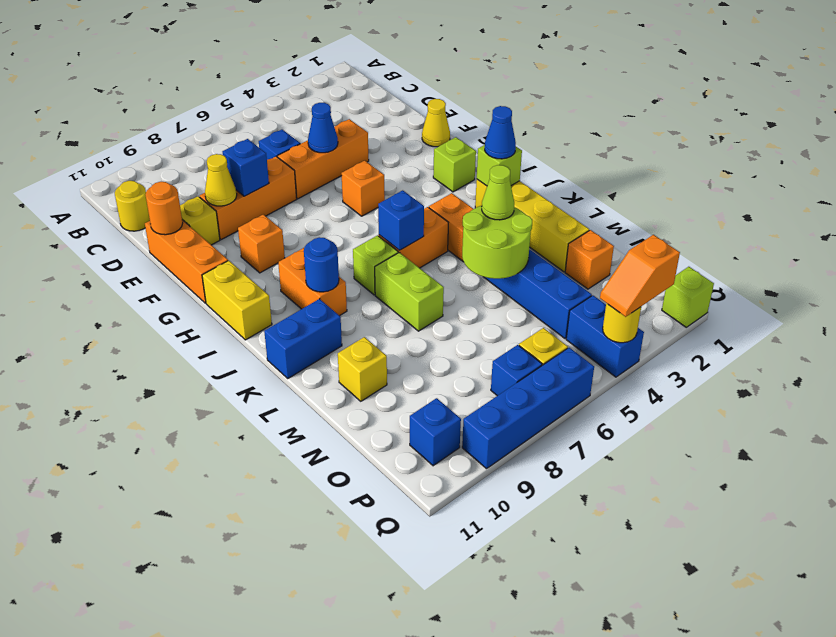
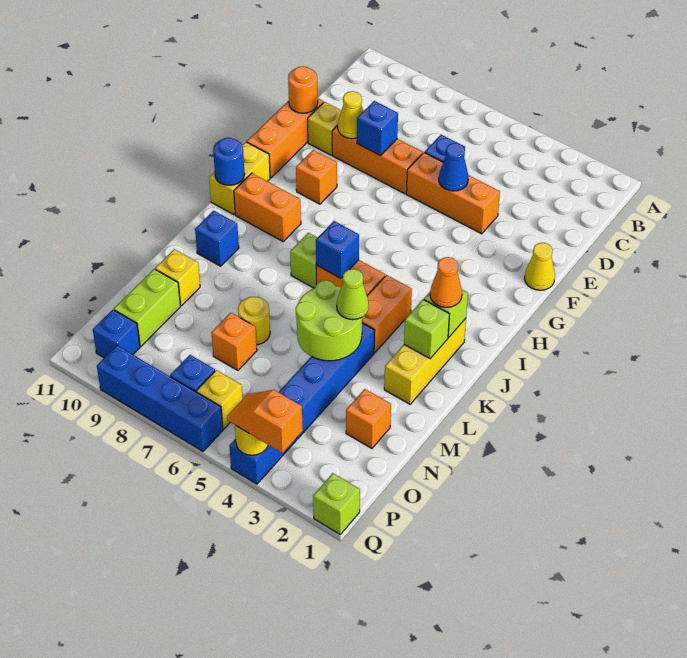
yellow 1x1 round brick [115,181,150,231] -> yellow 1x1 round brick moved to [238,297,270,345]
orange 1x1 brick [341,161,385,216] -> orange 1x1 brick moved to [212,313,257,370]
lime 1x1 brick [433,137,476,192] -> lime 1x1 brick moved to [404,300,449,358]
orange 1x2 brick [278,248,347,316] -> orange 1x2 brick turned to [234,173,301,241]
yellow 1x4 brick [475,179,589,272] -> yellow 1x3 brick [384,318,466,404]
blue 1x1 cone [485,106,516,159] -> orange 1x1 cone [430,257,462,308]
blue 1x1 round brick [304,237,339,292] -> blue 1x1 round brick moved to [213,138,245,185]
lime 1x2 brick [375,252,444,331] -> lime 1x2 brick moved to [114,269,180,346]
blue 1x2 brick [264,299,342,378] -> blue 1x1 brick [195,211,239,266]

